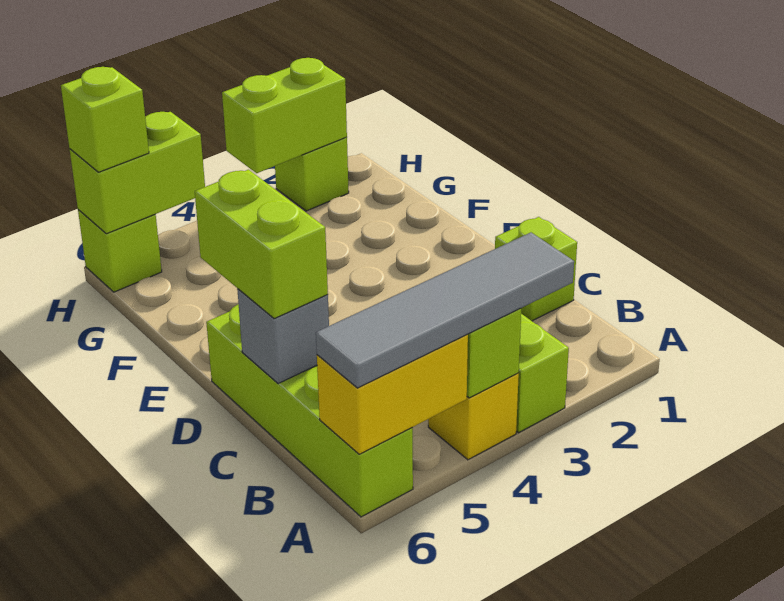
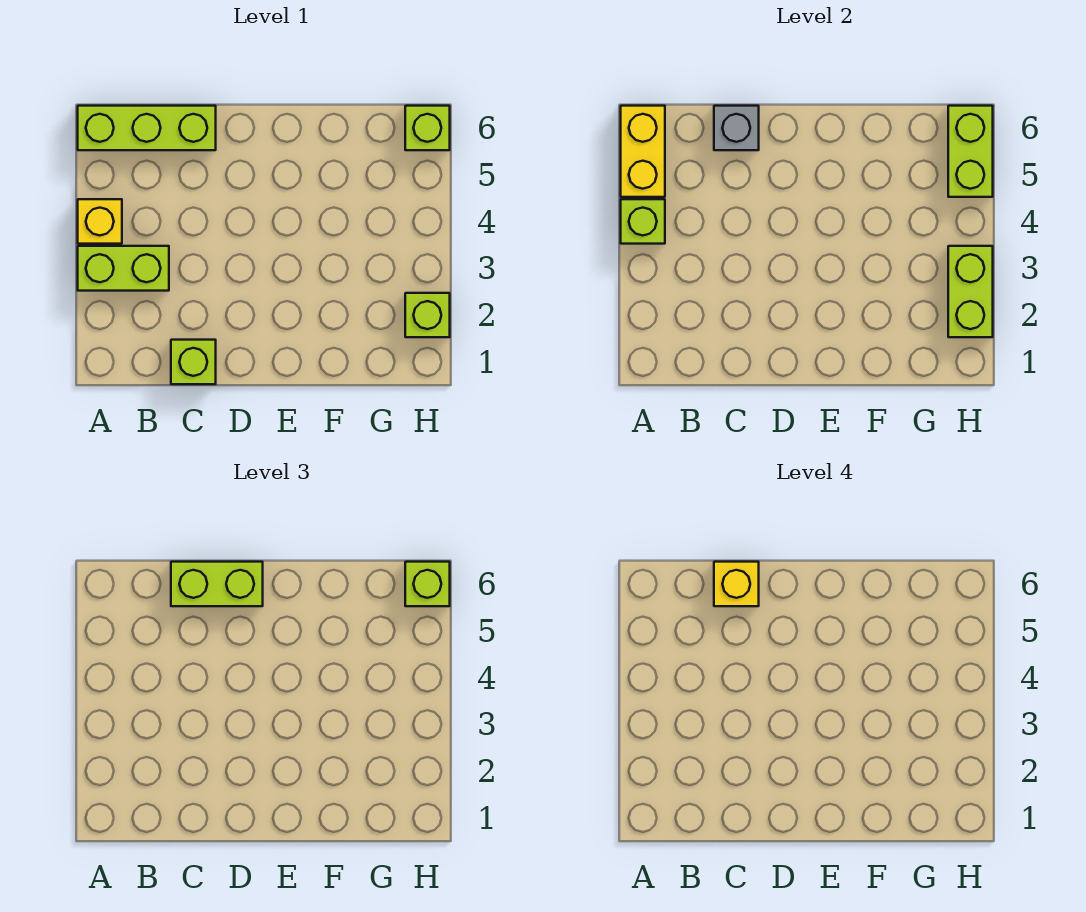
grey 1x4 tile [316,233,574,388] -> none
lime 1x4 brick [206,304,413,517] -> lime 1x3 brick [78,106,216,150]
none -> yellow 1x1 brick [714,562,759,606]

